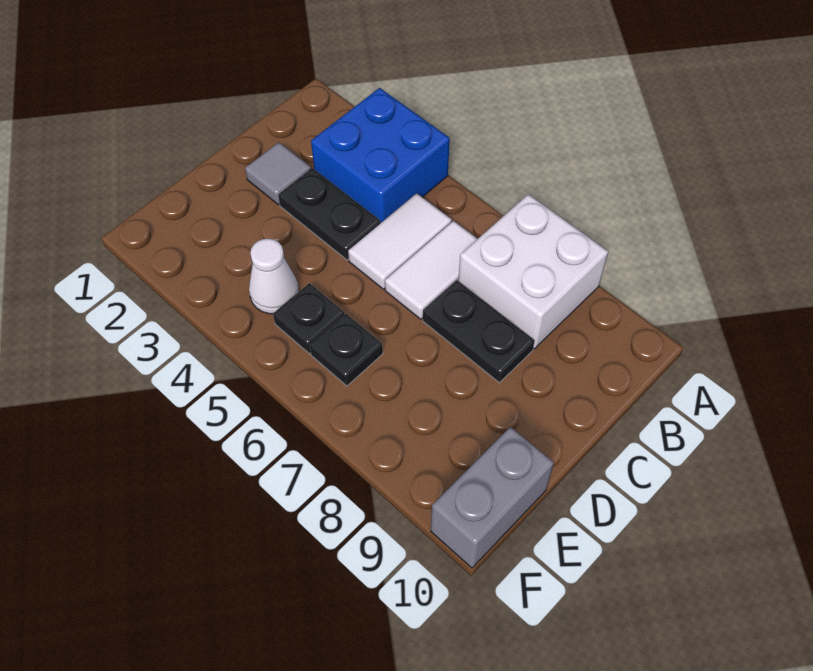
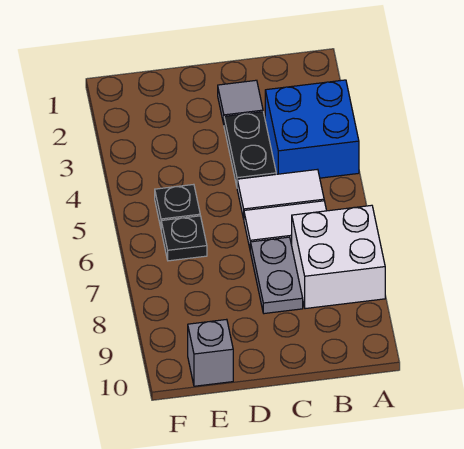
black 1x2 plate [423,280,535,383] -> grey 1x2 plate [250,237,303,314]
white 1x1 cone [249,239,299,314] -> none
grey 1x2 brick [431,427,554,568] -> grey 1x1 brick [188,319,233,386]

